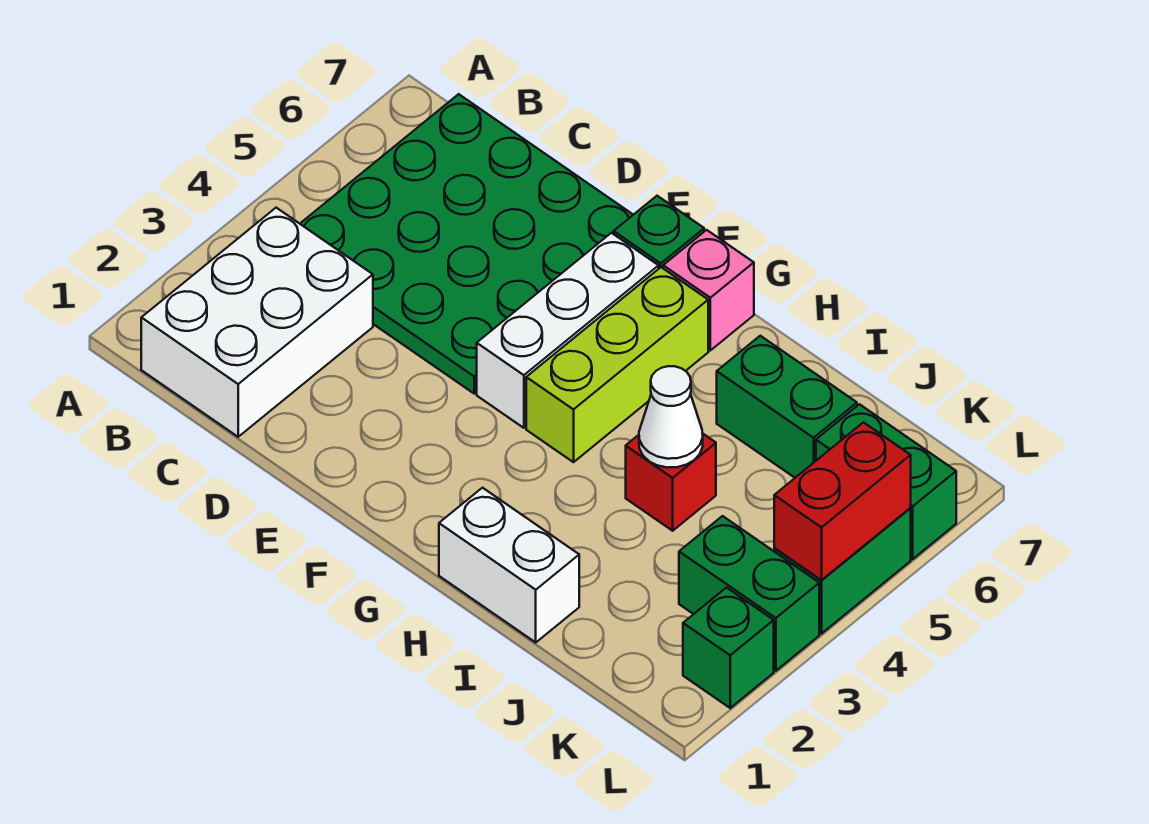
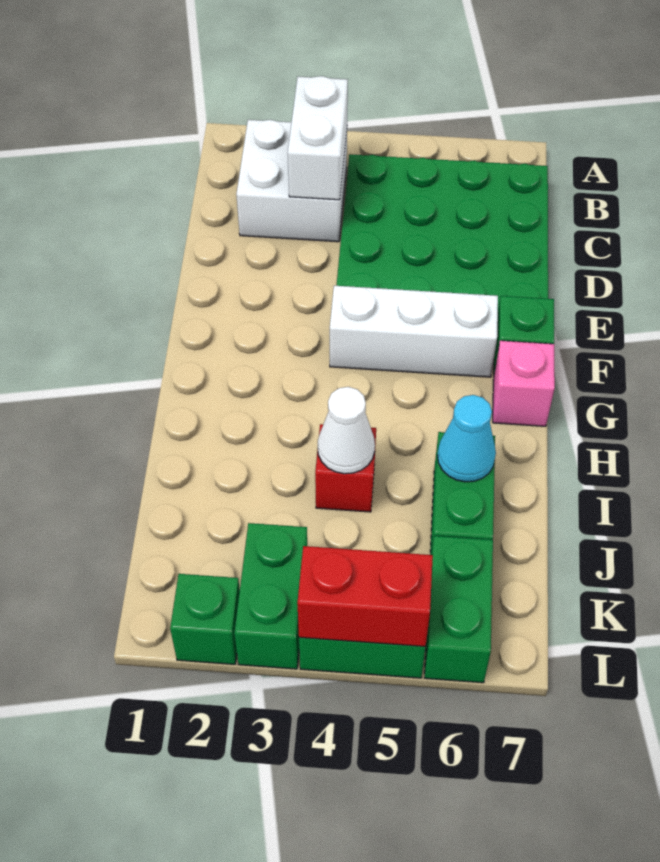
white 2x3 brick [141,208,373,437] -> white 2x2 brick [236,120,347,242]
lime 1x3 brick [526,267,708,462] -> none
white 1x2 brick [439,488,579,642] -> white 1x2 brick moved to [288,76,348,200]
none -> cyan 1x1 cone [437,395,496,482]

